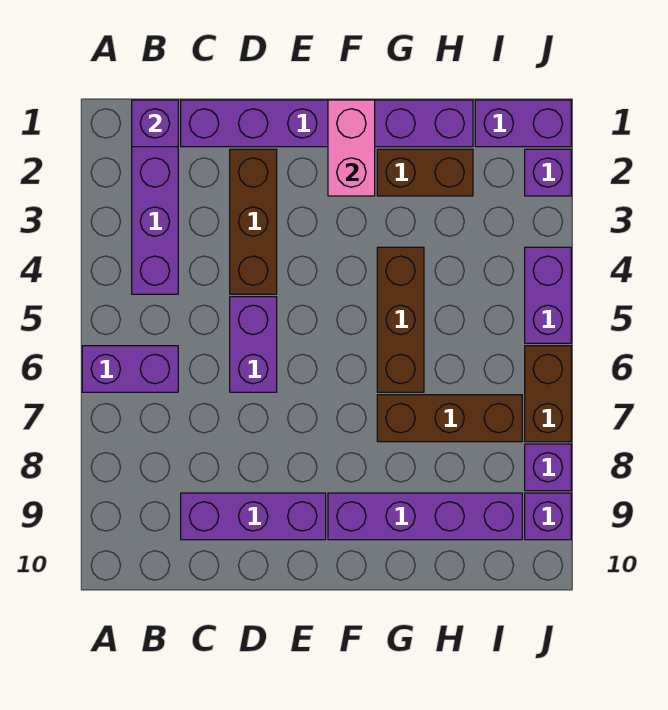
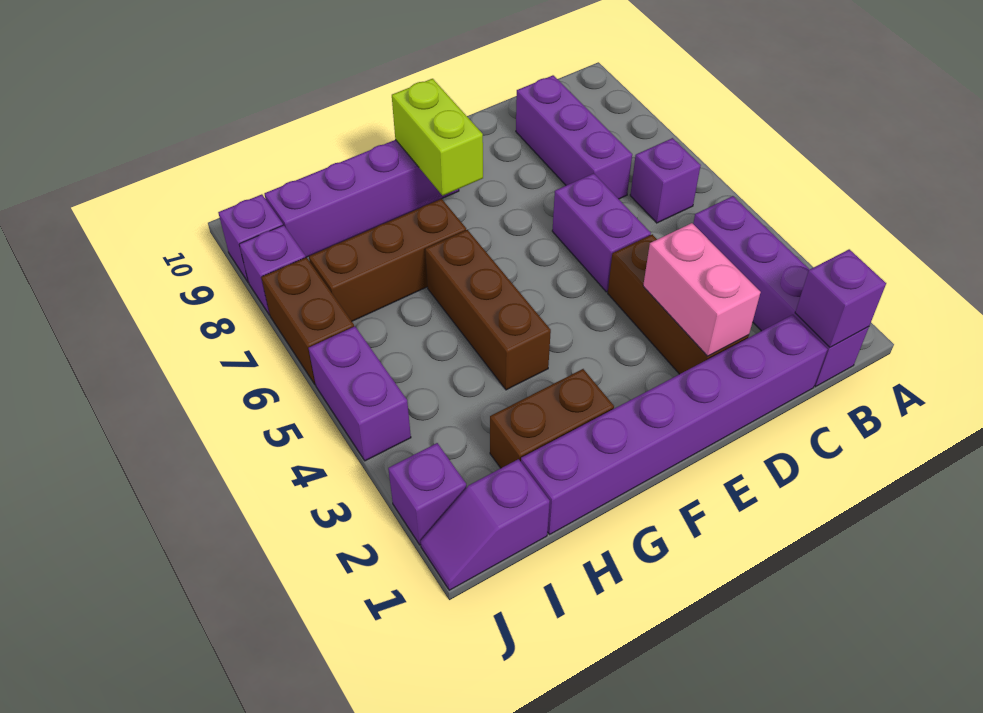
purple 1x2 brick [82,346,178,392] -> purple 1x1 brick [630,138,701,223]
purple 1x3 brick [181,493,326,540] -> purple 1x3 brick turned to [516,75,632,199]
pink 1x2 brick [328,100,375,196] -> pink 1x2 brick moved to [643,223,761,356]
none -> lime 1x2 brick [392,79,483,196]
purple 1x2 brick [475,100,571,147] -> purple 1x2 slope [421,459,550,590]

